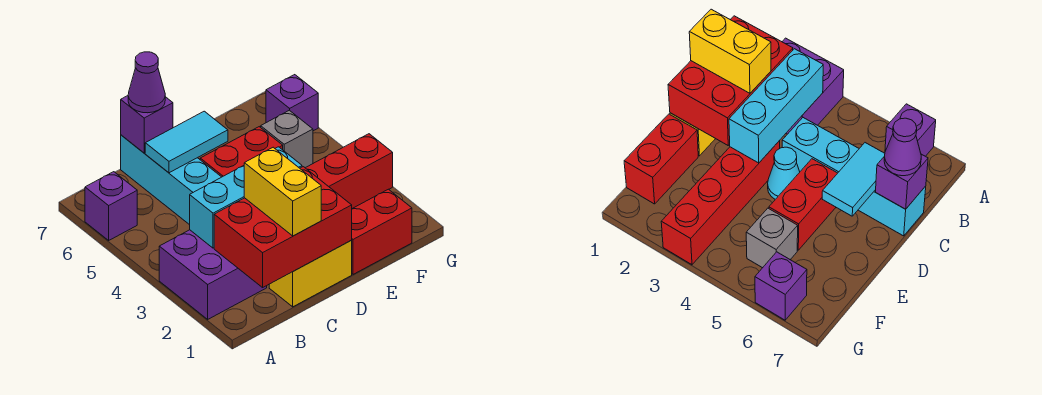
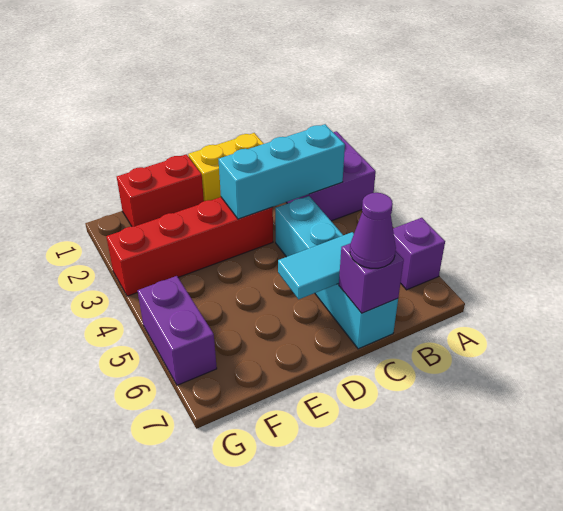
red 2x3 brick [214,167,352,287] -> none
yellow 1x2 brick [244,147,321,236] -> none
cyan 1x1 cone [768,147,800,199] -> none
red 1x2 brick [200,127,283,177] -> none
grey 1x1 brick [261,110,313,168] -> none
purple 1x1 brick [266,75,318,131] -> purple 1x2 brick [137,276,217,385]

